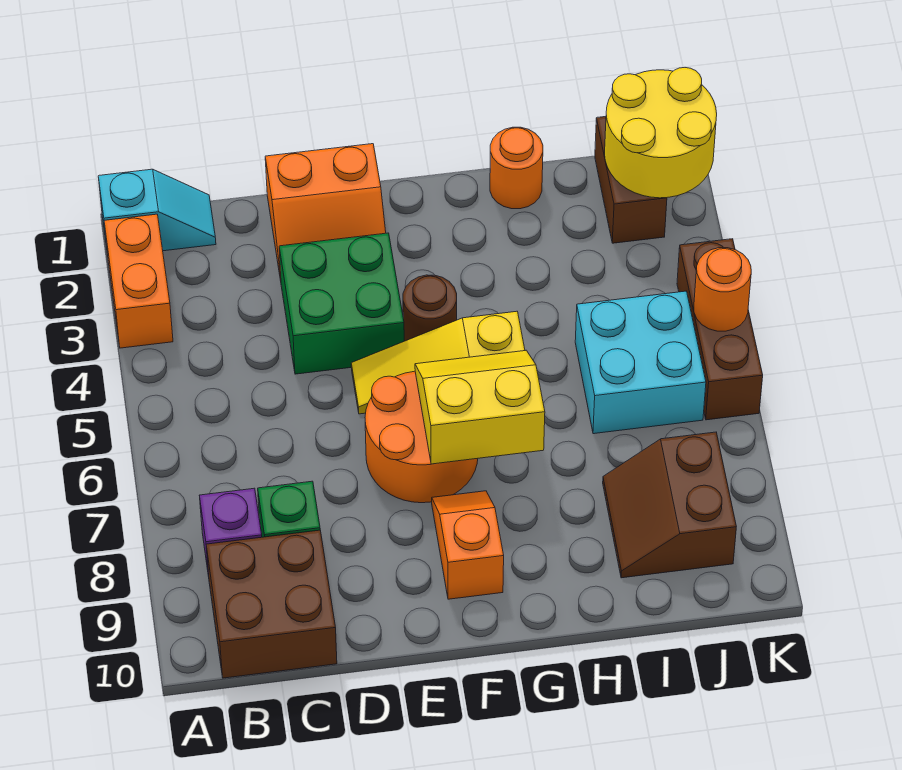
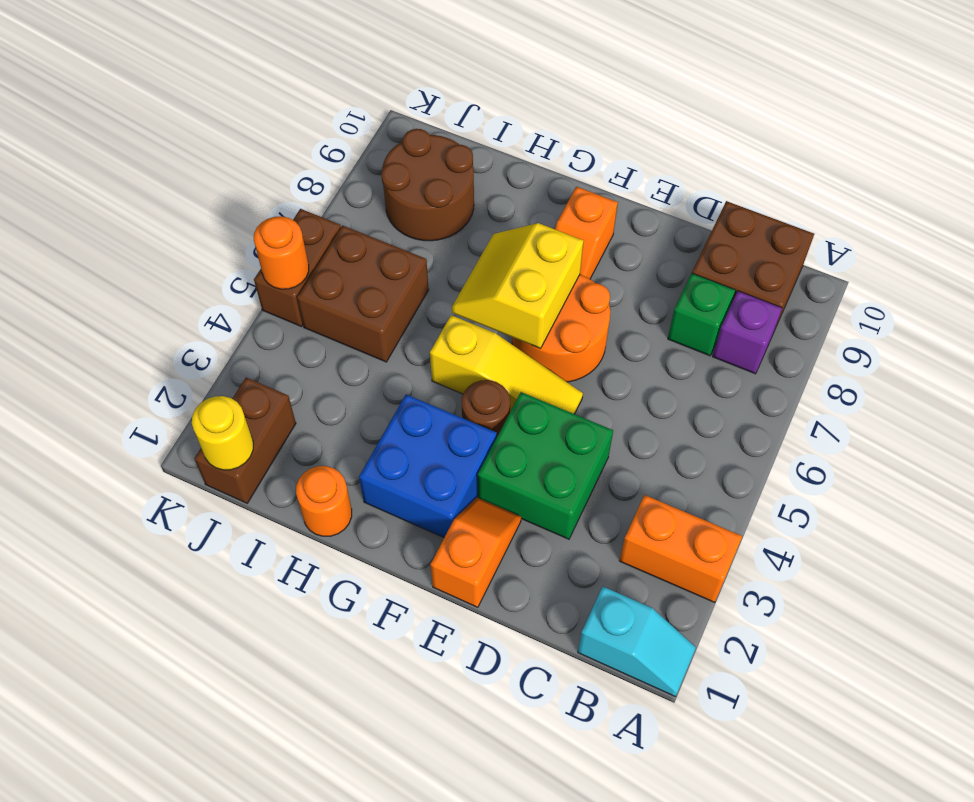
cyan 1x2 slope [98,169,216,251] -> cyan 1x2 slope turned to [578,586,696,697]
orange 1x2 brick [104,214,173,348] -> orange 1x2 brick turned to [619,495,742,602]
orange 2x2 slope [265,144,386,280] -> orange 1x2 slope [430,498,521,607]
none -> blue 2x2 brick [359,395,497,537]
yellow 2x2 slope [415,350,545,464] -> yellow 2x2 slope turned to [452,223,584,349]
cyan 2x2 brick [575,291,706,434] -> brown 2x2 brick [297,226,429,362]
brown 2x2 slope [603,432,736,578] -> brown 2x2 round brick [382,129,474,241]
yellow 2x2 round brick [605,68,717,198] -> yellow 1x1 round brick [192,396,254,470]
brown 1x3 brick [677,239,763,420] -> brown 1x2 brick [254,209,341,327]

